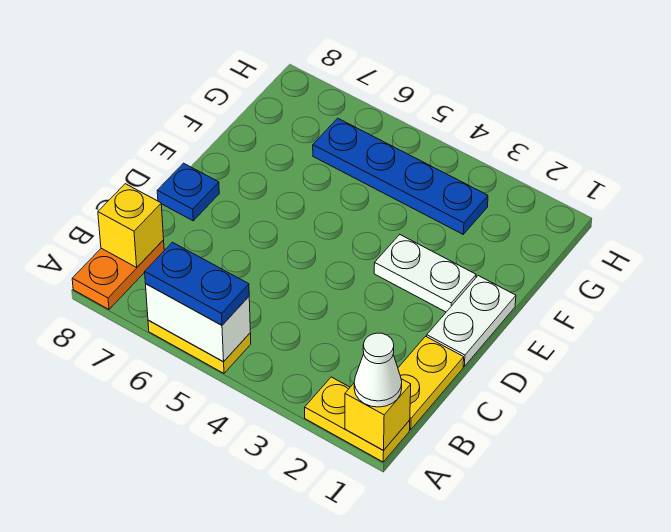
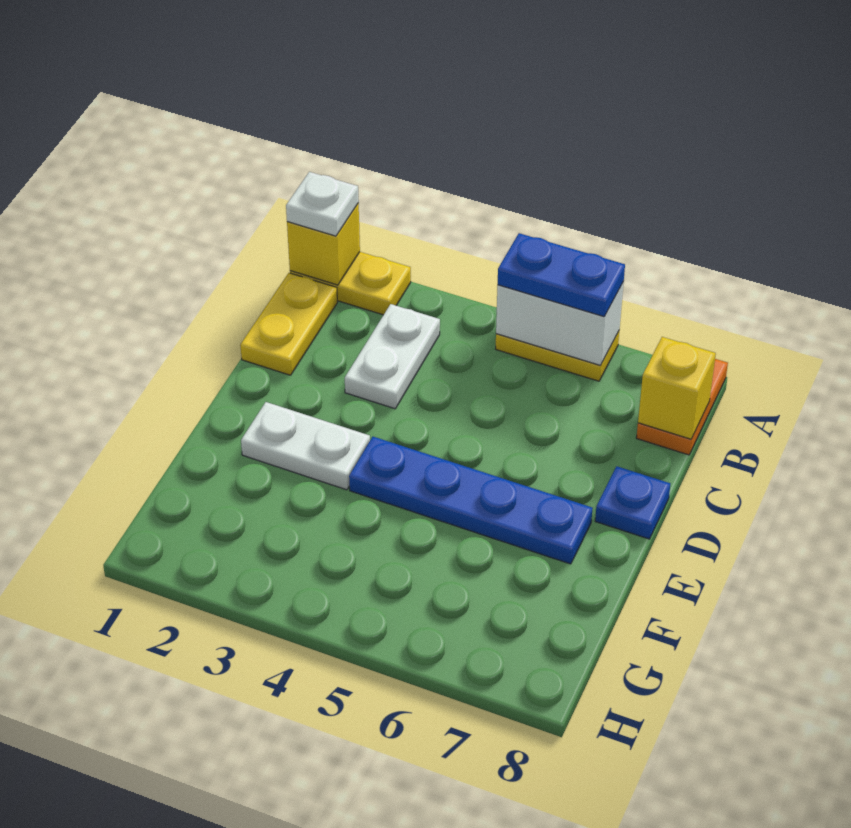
white 1x1 cone [354,333,402,407] -> white 1x1 plate [286,172,359,236]
white 1x2 plate [427,276,516,366] -> white 1x2 plate moved to [345,304,440,409]
blue 1x4 plate [313,118,488,234] -> blue 1x4 plate moved to [349,437,593,564]

